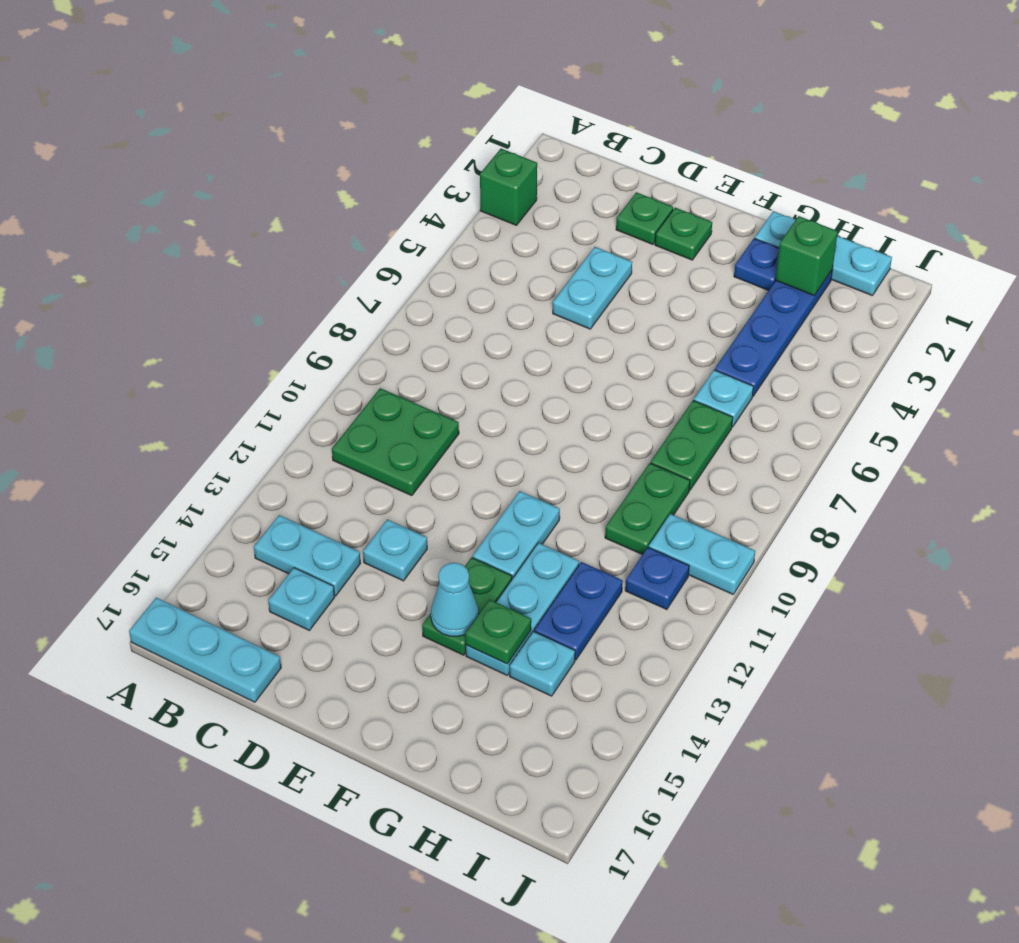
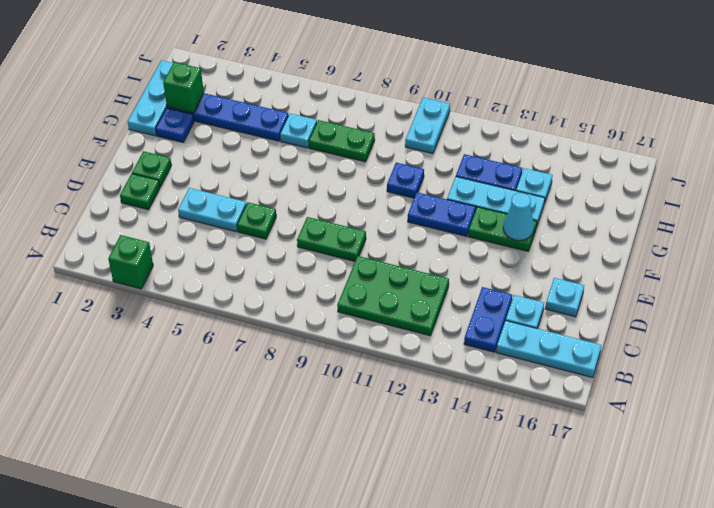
cyan 1x3 plate [129,598,281,702] -> cyan 1x3 plate turned to [496,321,601,378]
green 2x2 plate [332,388,459,496] -> green 2x3 plate [337,256,449,336]
cyan 1x2 plate [254,515,361,596] -> blue 1x2 plate [464,287,512,352]
cyan 1x1 plate [363,519,427,581] -> cyan 1x1 plate moved to [545,278,584,317]
cyan 1x2 plate [473,491,560,579] -> blue 1x2 plate [408,192,476,236]
green 1x1 plate [465,600,531,664] -> green 1x1 plate moved to [237,202,276,239]
green 1x2 plate [605,463,690,555] -> green 1x2 plate moved to [297,217,366,261]
blue 1x1 plate [625,547,689,610] -> blue 1x1 plate moved to [387,163,424,198]

